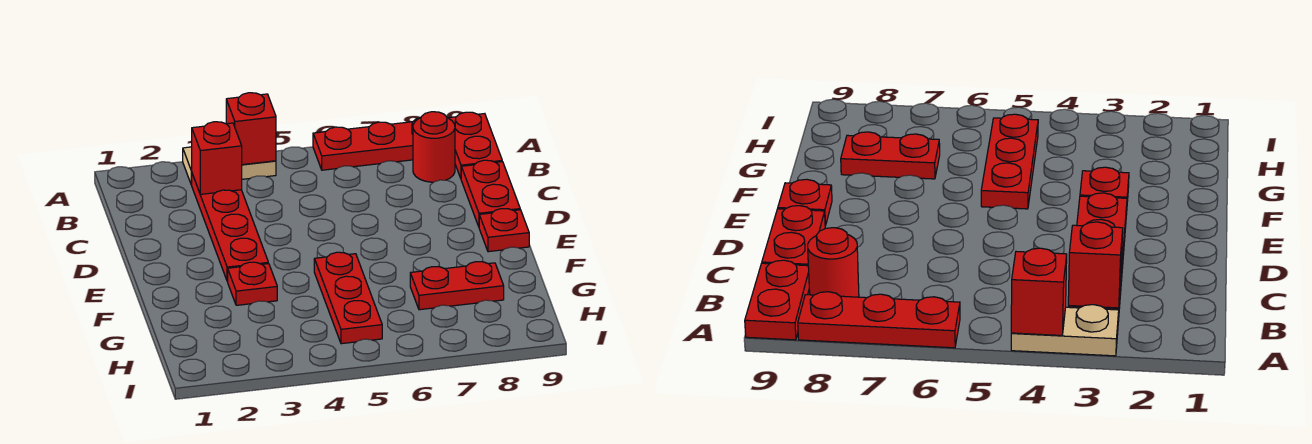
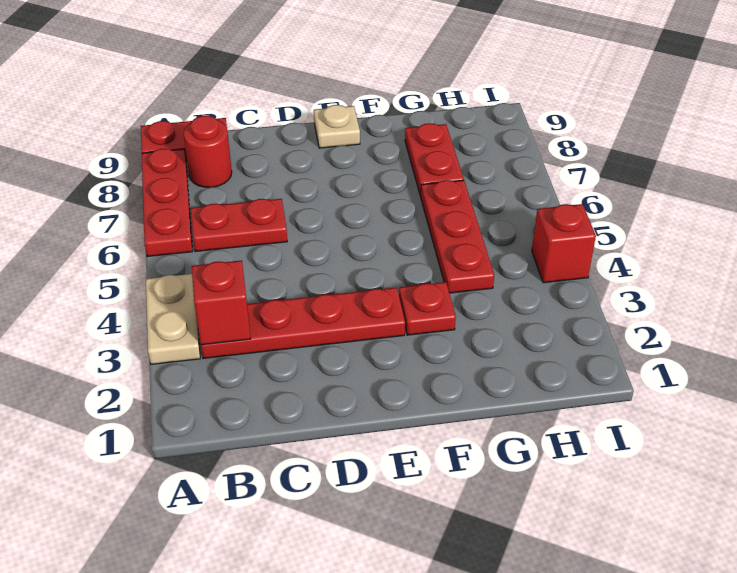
red 1x1 brick [226,93,276,165] -> red 1x1 brick moved to [532,204,596,283]
red 1x2 plate [461,160,520,227] -> red 1x2 plate moved to [191,199,287,252]
red 1x1 plate [479,209,529,252] -> tan 1x1 plate [314,105,360,148]
red 1x3 plate [314,252,382,344] -> red 1x3 plate turned to [421,180,494,293]

